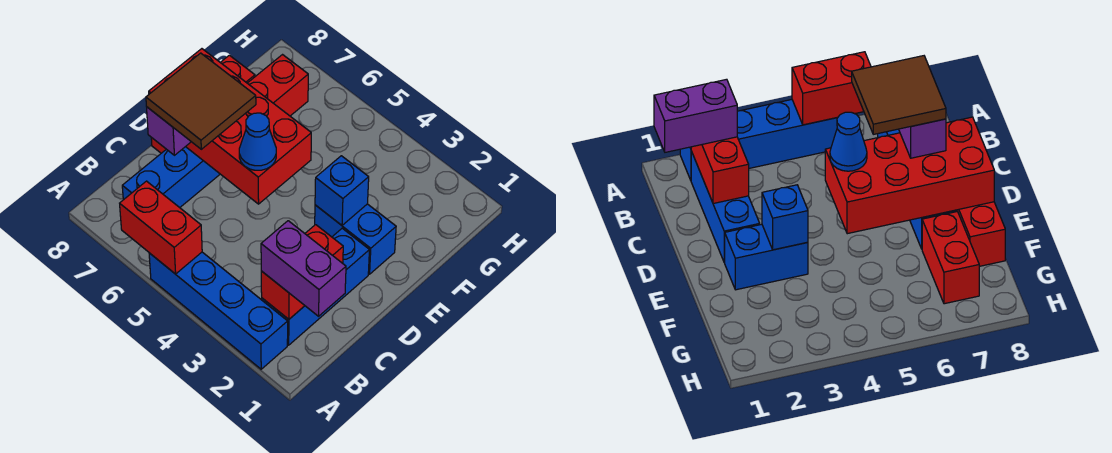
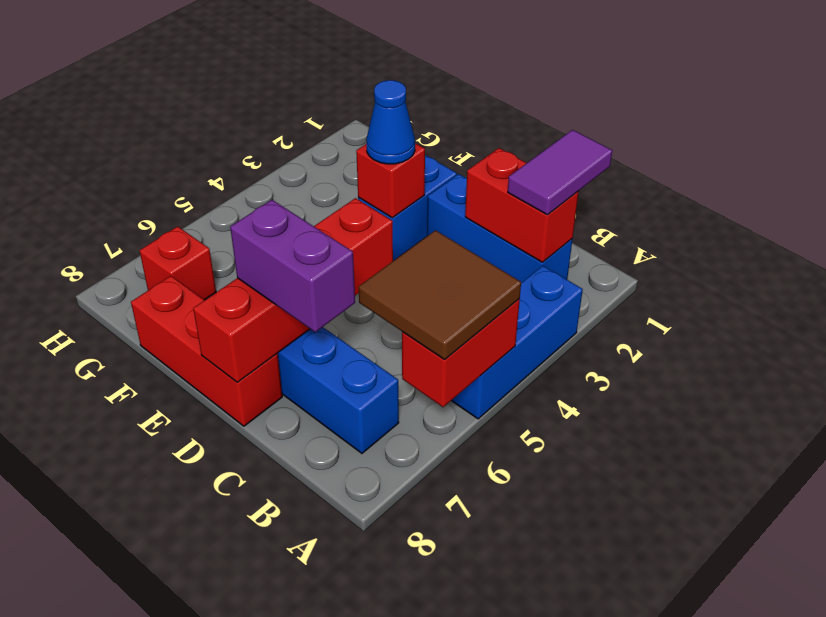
blue 1x4 brick [149,252,288,369] -> blue 1x3 brick [451,266,583,419]
purple 1x2 brick [261,221,346,316] -> purple 1x2 tile [508,130,612,215]
brown 2x2 tile [146,53,256,149] -> brown 2x2 tile moved to [359,230,521,360]
red 2x4 brick [149,49,311,204] -> red 1x4 brick [193,198,393,383]
blue 1x1 cone [239,113,276,170] -> blue 1x1 cone moved to [366,80,415,164]
blue 1x1 brick [315,156,369,225] -> red 1x1 brick [356,143,425,218]
red 1x2 brick [248,55,308,116] -> red 1x1 brick [140,226,216,300]

